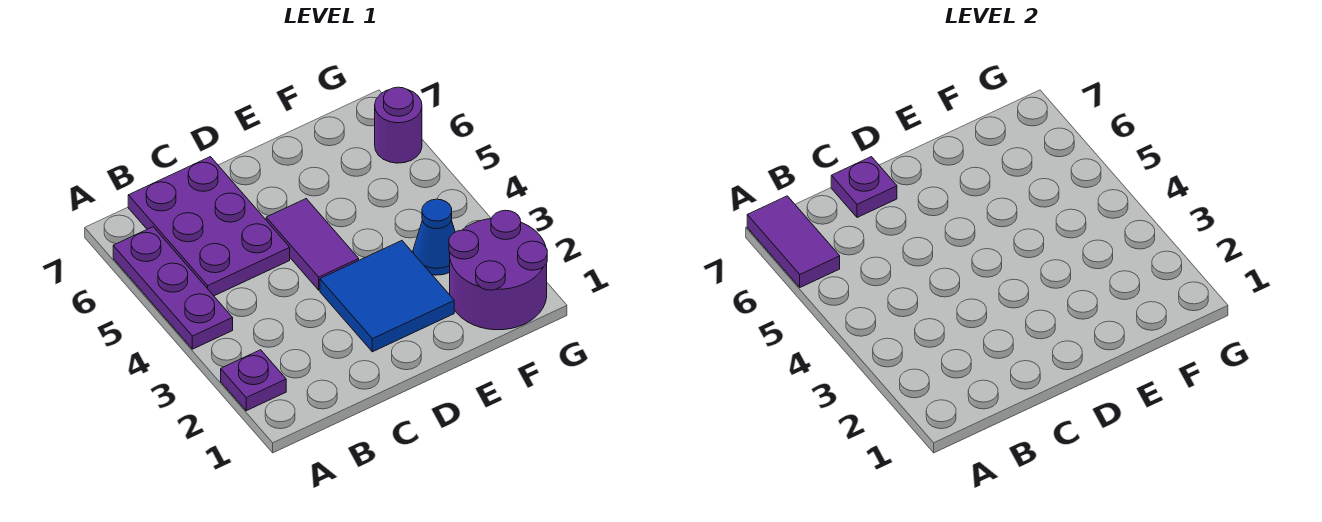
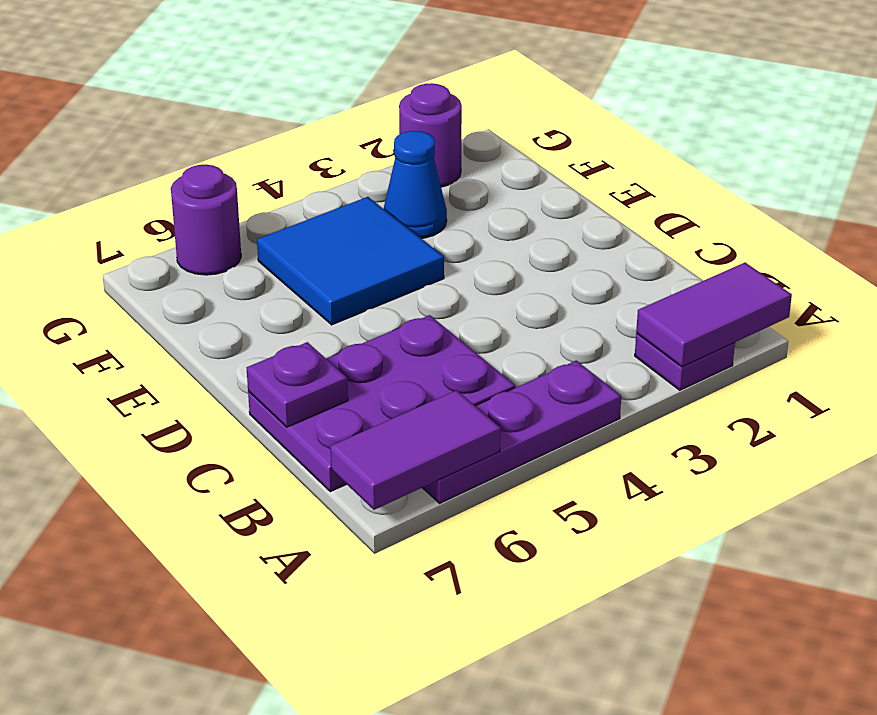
blue 2x2 tile [320,241,454,352] -> blue 2x2 tile moved to [257,197,444,325]
purple 1x2 tile [266,199,359,290] -> purple 1x2 tile moved to [636,263,792,367]
purple 2x2 round brick [449,210,547,330] -> purple 1x1 round brick [399,83,462,187]

